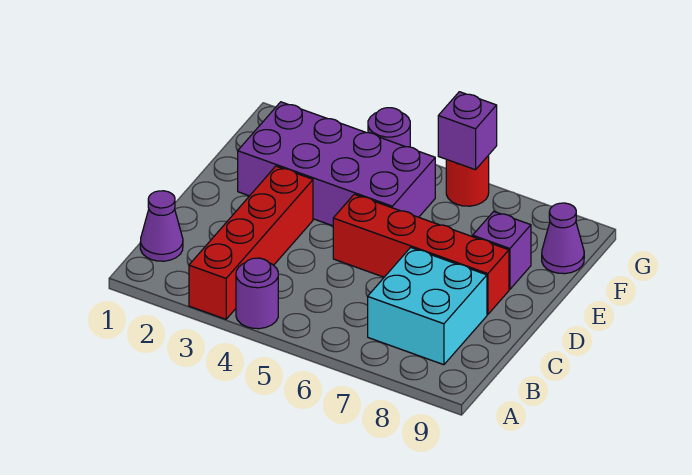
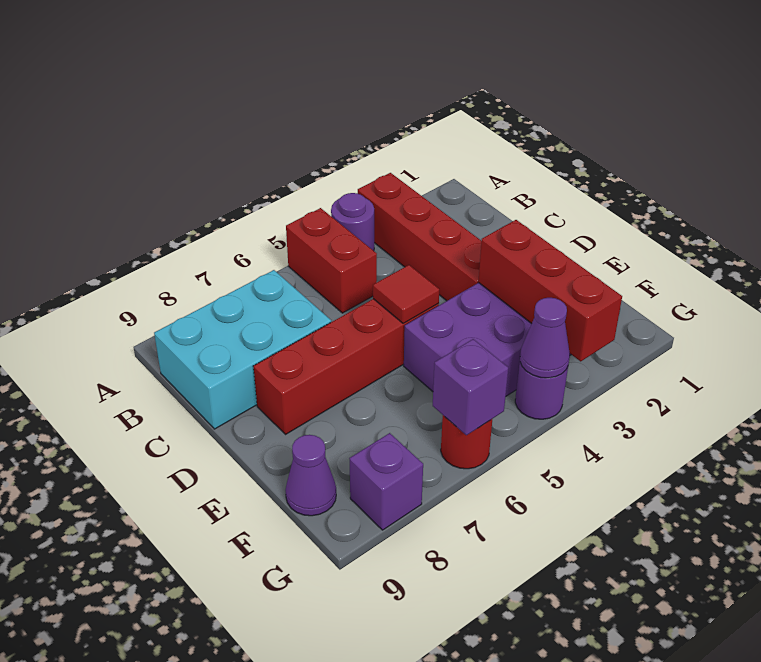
none -> red 1x2 brick [286,208,377,313]
purple 1x1 cone [140,191,183,261] -> purple 1x1 cone moved to [520,298,570,378]
cyan 2x2 brick [368,248,487,365] -> cyan 2x3 brick [154,270,331,429]
none -> red 1x1 tile [373,265,439,323]
none -> red 1x3 brick [478,220,622,361]
purple 1x1 brick [473,212,531,289] -> purple 1x1 brick moved to [349,433,423,530]

